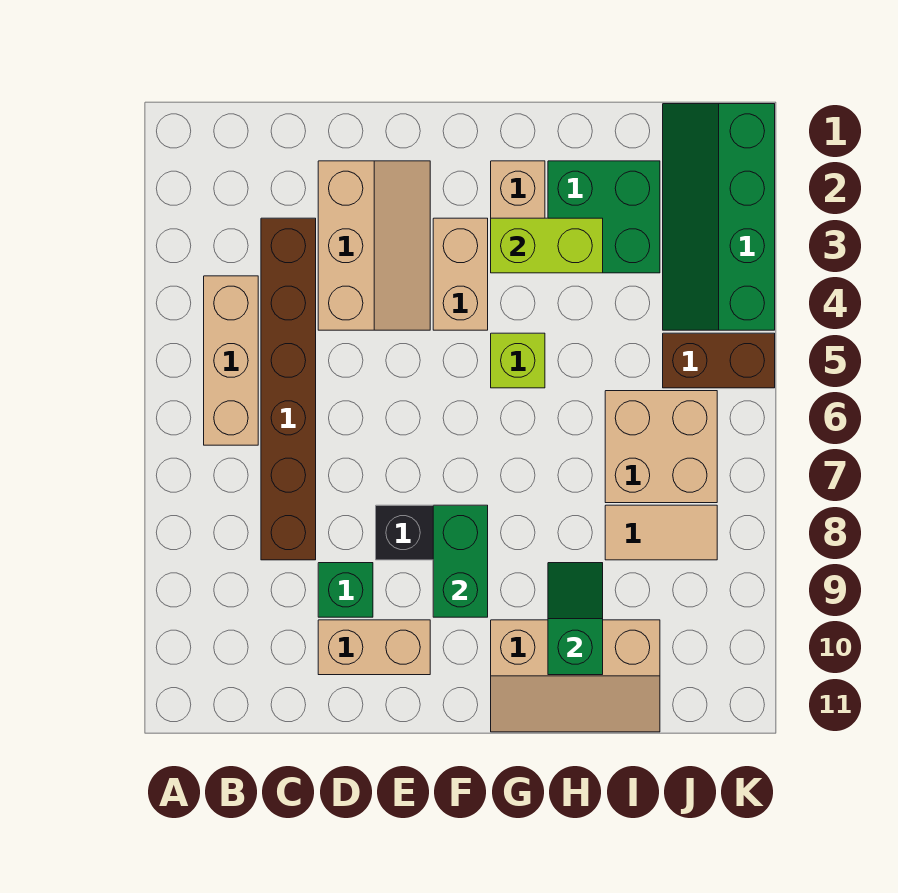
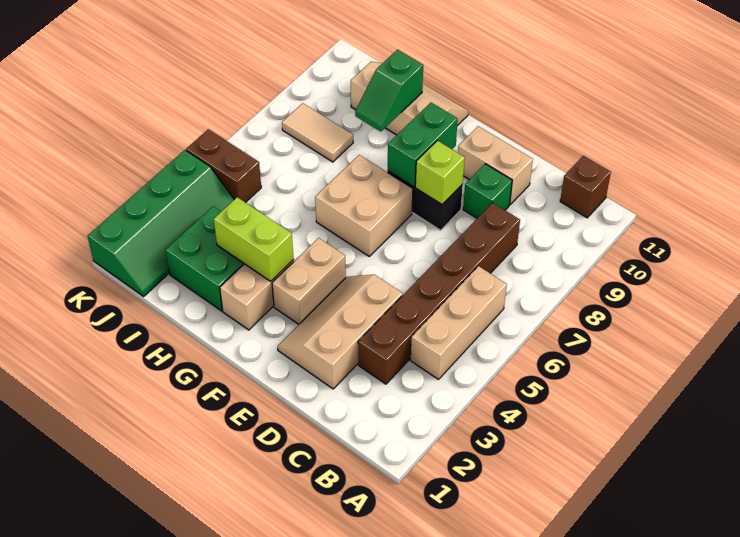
none -> brown 1x1 brick [560,156,611,218]
lime 1x1 brick [491,333,545,388] -> lime 1x1 brick moved to [415,141,465,204]
tan 2x2 brick [605,391,717,503] -> tan 2x2 brick moved to [315,155,413,256]

